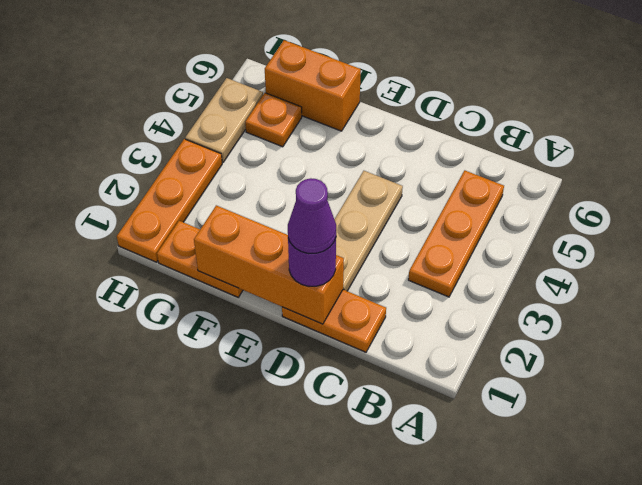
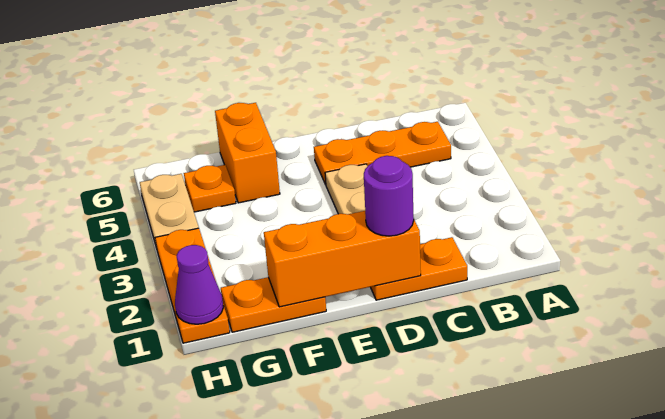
orange 1x3 plate [408,170,504,297] -> orange 1x3 plate turned to [314,122,451,185]
purple 1x1 cone [288,178,336,254] -> purple 1x1 cone moved to [175,245,223,324]
orange 1x2 brick [265,40,361,131] -> orange 1x2 brick turned to [215,103,280,203]

